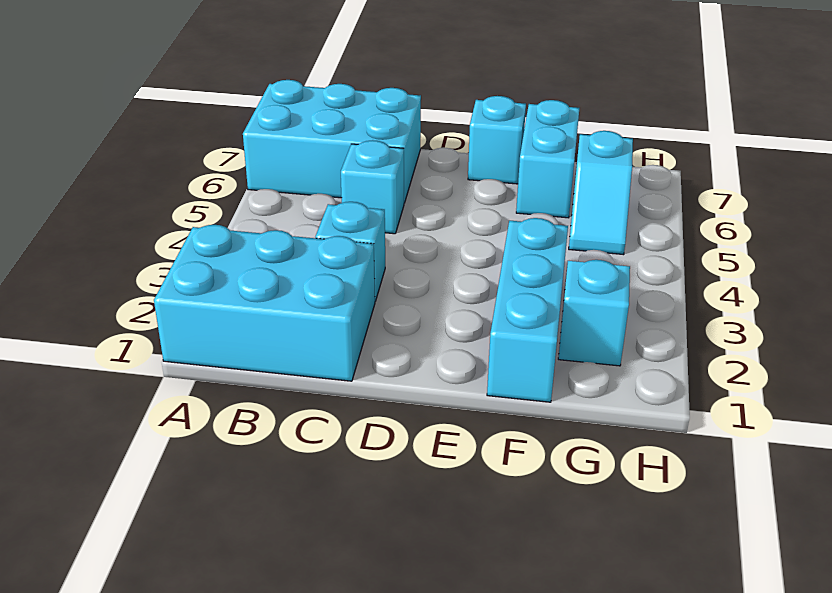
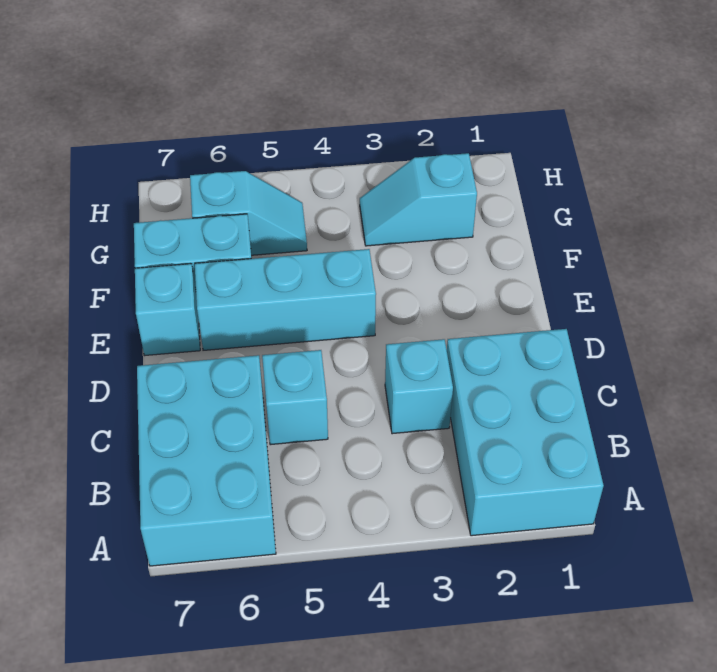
cyan 1x3 brick [487,218,568,402] -> cyan 1x3 brick moved to [195,249,376,350]

